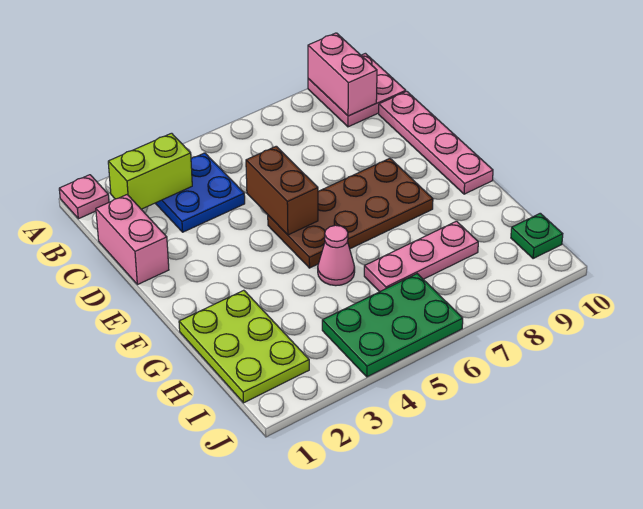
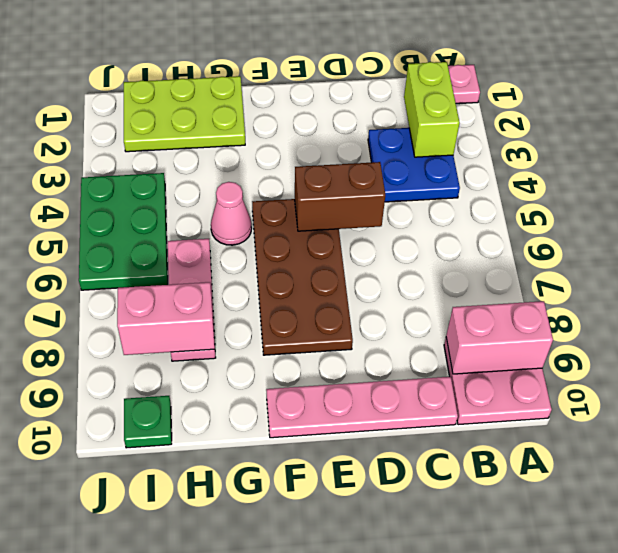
pink 1x2 brick [96,195,169,285] -> pink 1x2 brick moved to [117,282,215,355]

